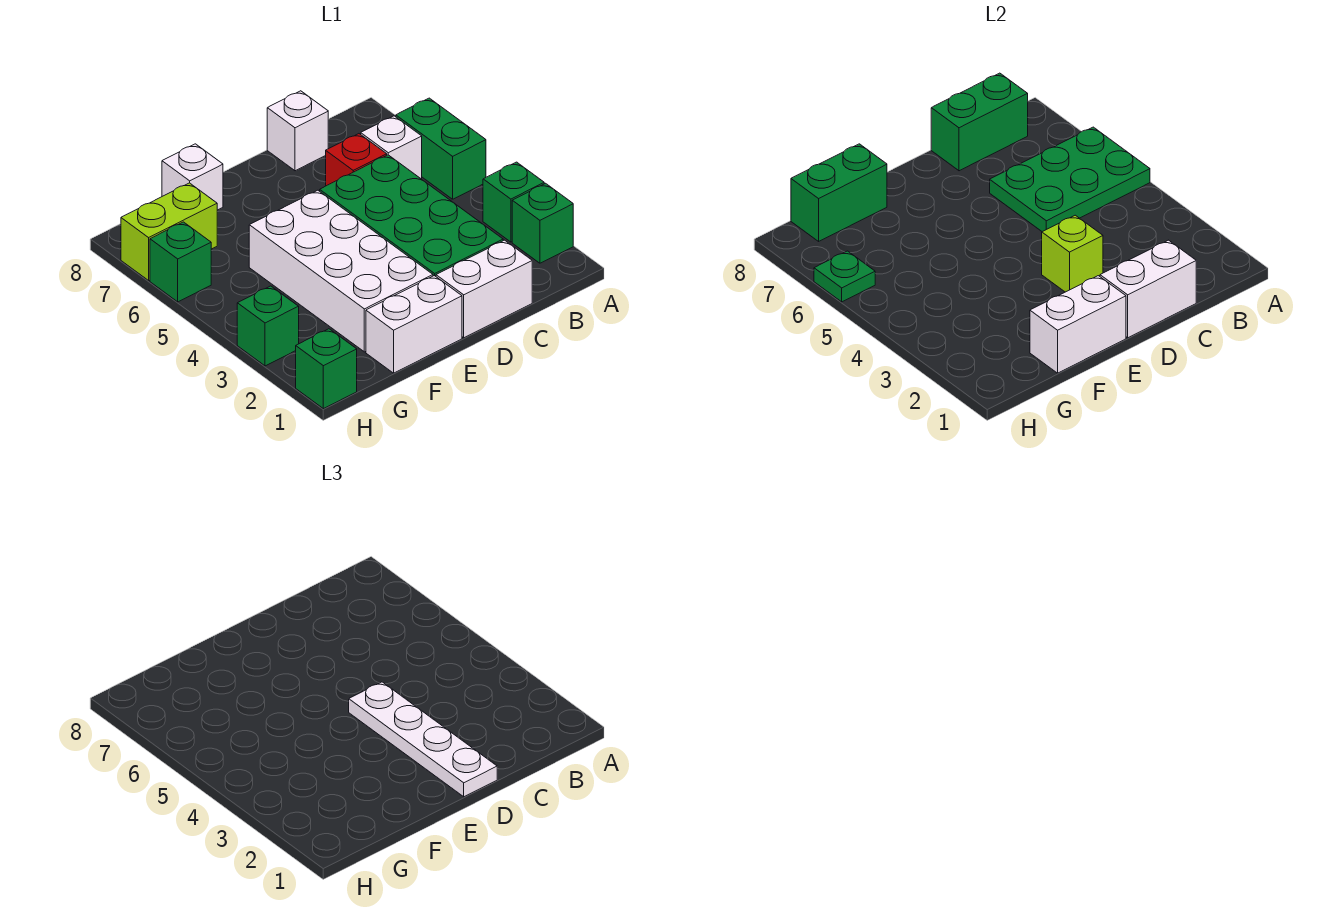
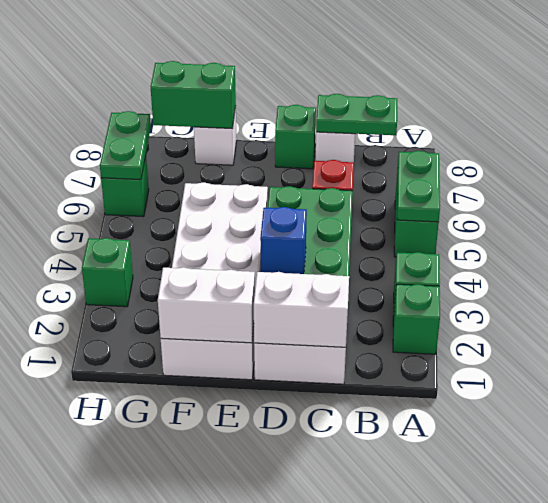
green 2x3 plate [990,127,1150,232] -> green 1x2 plate [397,151,440,222]
white 1x1 brick [361,116,422,179] -> none
green 1x2 brick [931,73,1028,171] -> green 1x2 plate [316,94,397,135]
white 1x4 plate [349,682,497,797] -> none
lime 1x1 brick [1042,215,1103,292] -> blue 1x1 brick [260,207,307,274]
lime 1x2 brick [121,183,217,280] -> none
green 1x1 brick [296,329,357,409] -> green 1x1 brick moved to [275,105,316,169]
green 1x1 plate [814,251,875,302] -> green 1x2 plate [100,111,151,180]

